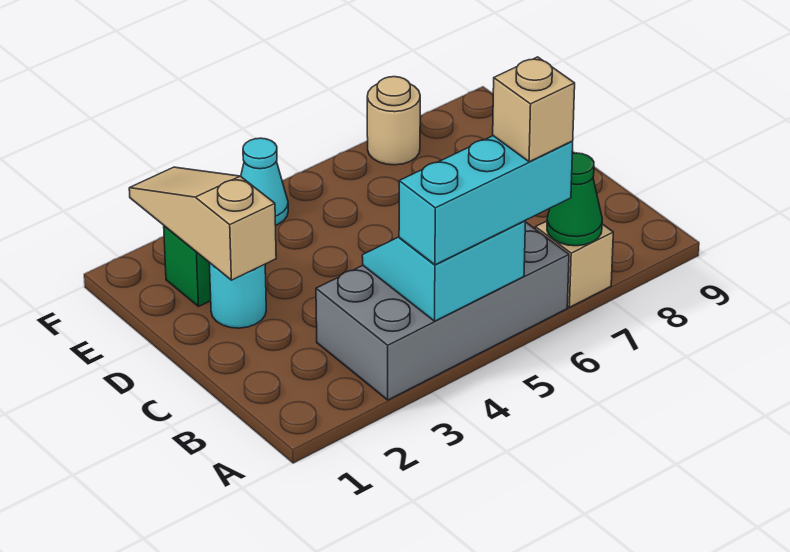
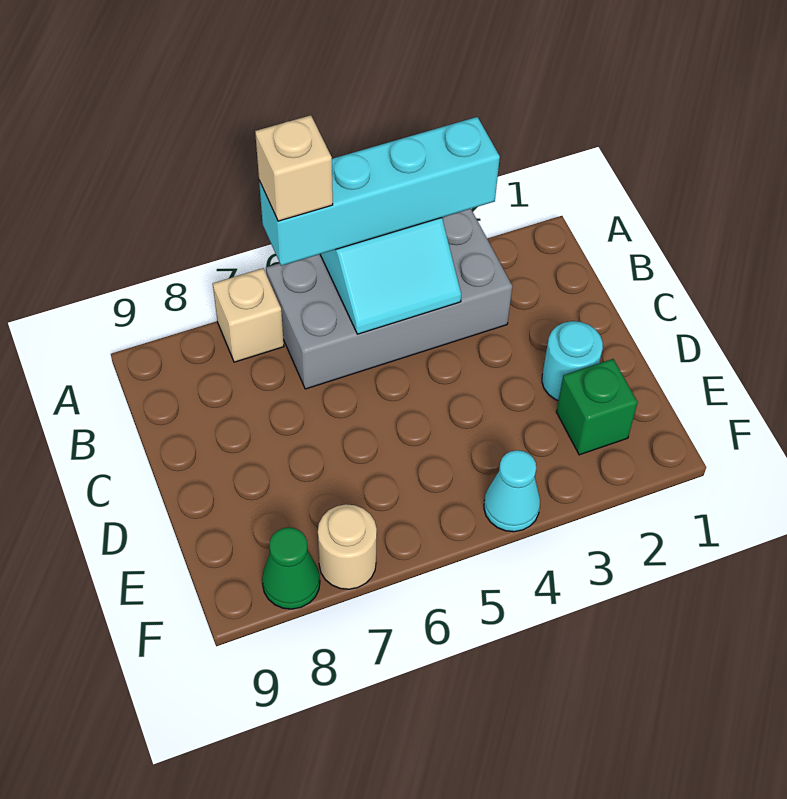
cyan 1x3 brick [399,136,573,265] -> cyan 1x4 brick [259,117,500,266]
green 1x1 cone [547,153,602,246] -> green 1x1 cone moved to [262,527,320,609]
tan 1x3 slope [129,167,276,280] -> none

